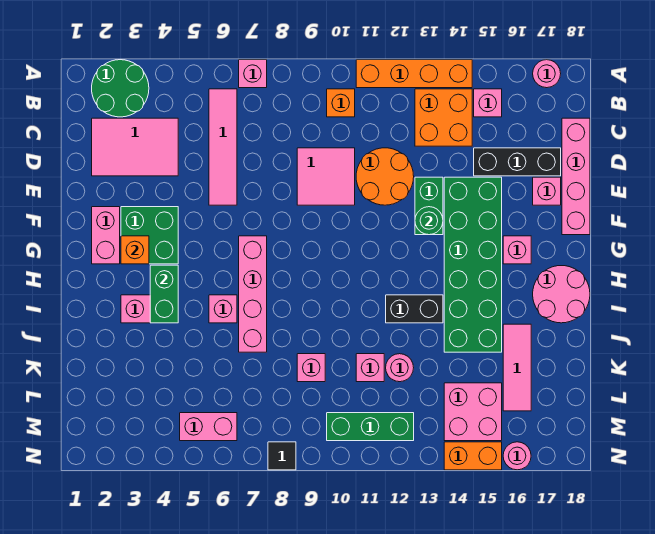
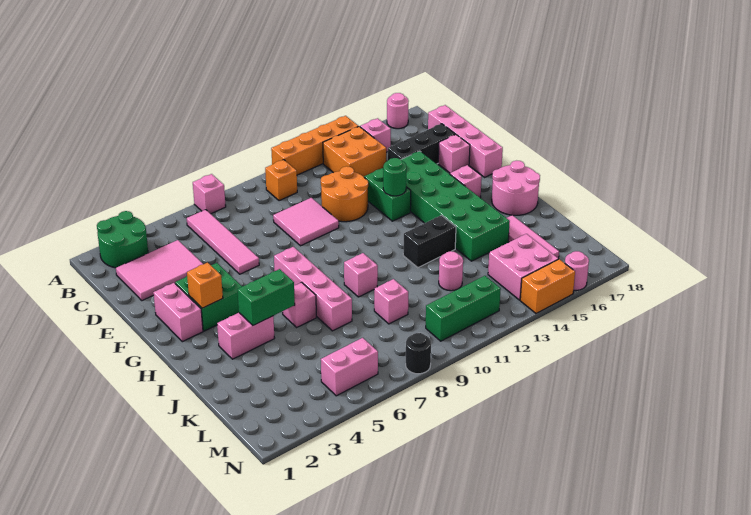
green 1x2 brick [150,265,178,323] -> green 1x2 brick turned to [237,269,295,325]
pink 1x1 brick [356,354,384,382] -> pink 1x1 brick moved to [344,253,378,297]
black 1x1 tile [268,442,296,470] -> black 1x1 round brick [406,333,431,374]

